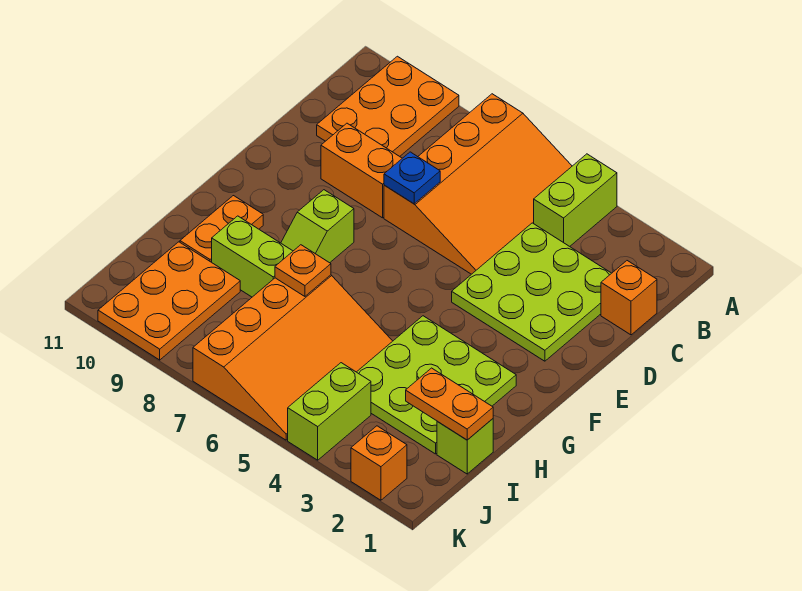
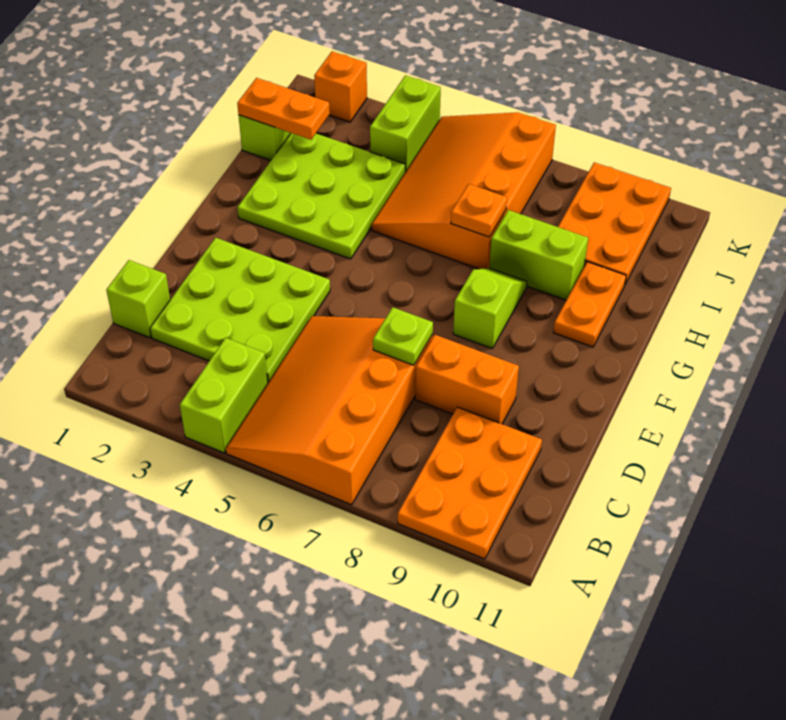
orange 1x1 brick [601,261,657,335] -> lime 1x1 brick [106,260,170,338]
blue 1x1 plate [384,152,440,204] -> lime 1x1 plate [373,307,433,365]

